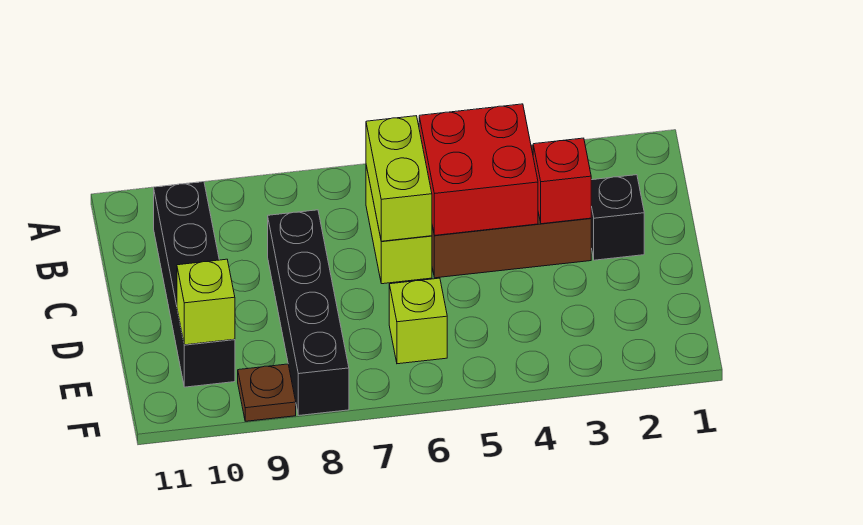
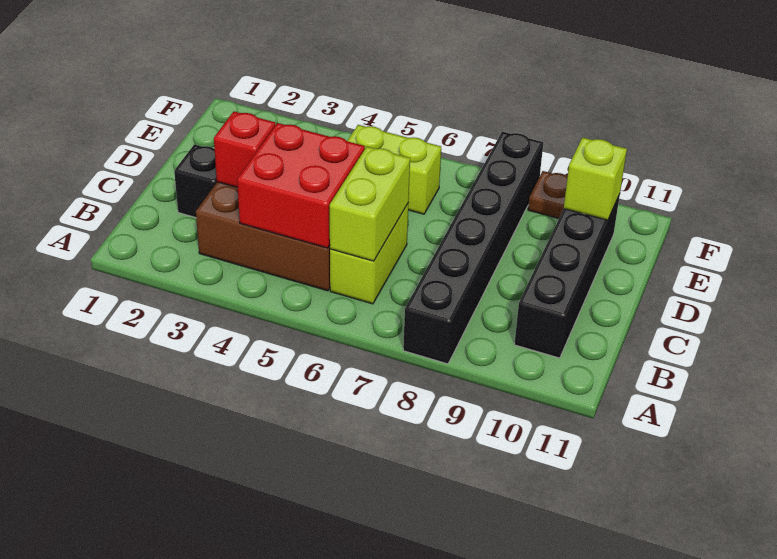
black 1x4 brick [268,210,349,415] -> black 1x6 brick [403,132,543,364]
lime 1x1 brick [389,278,447,364] -> lime 1x2 brick [348,125,441,214]

